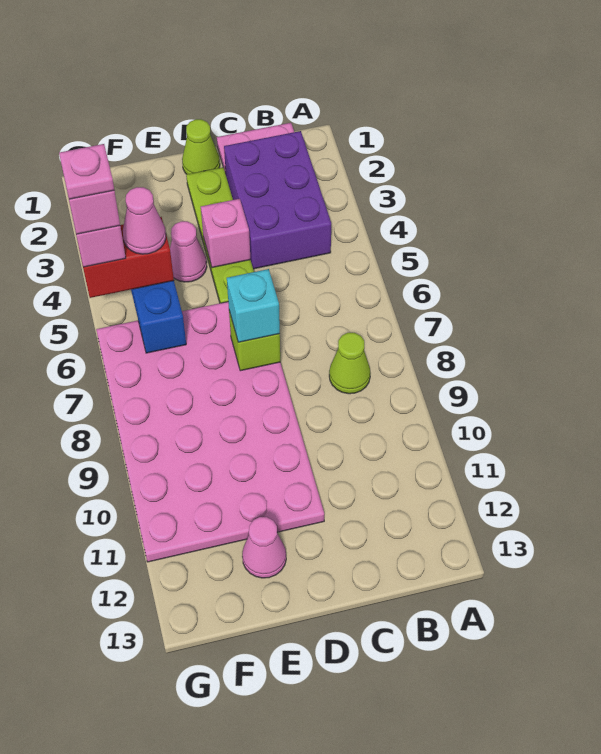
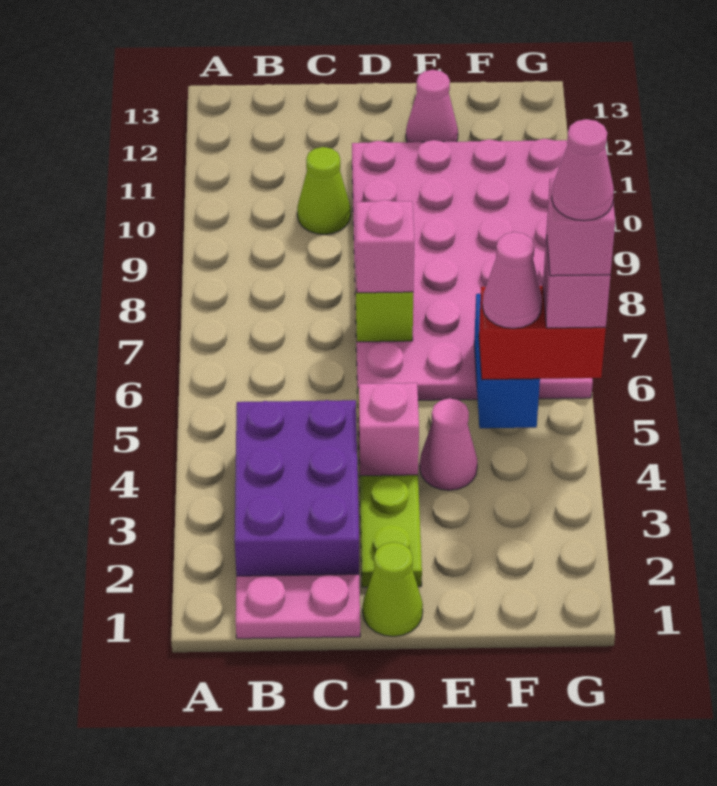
lime 1x1 cone [329,333,370,394] -> lime 1x1 cone moved to [297,147,351,234]
cyan 1x1 brick [227,269,280,342] -> pink 1x1 brick [356,200,414,293]
pink 1x1 plate [59,144,114,199] -> pink 1x1 cone [552,119,614,221]

